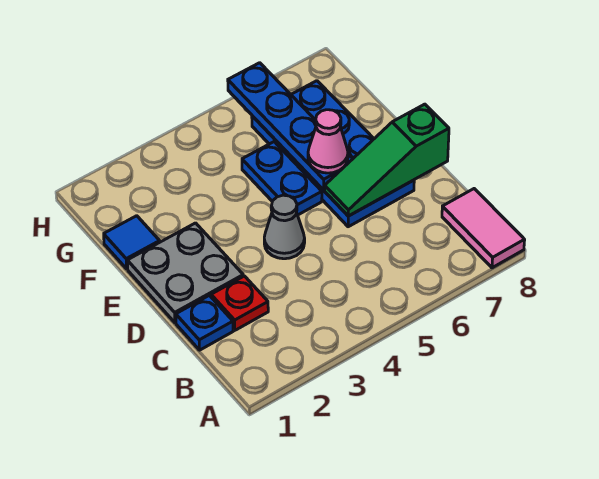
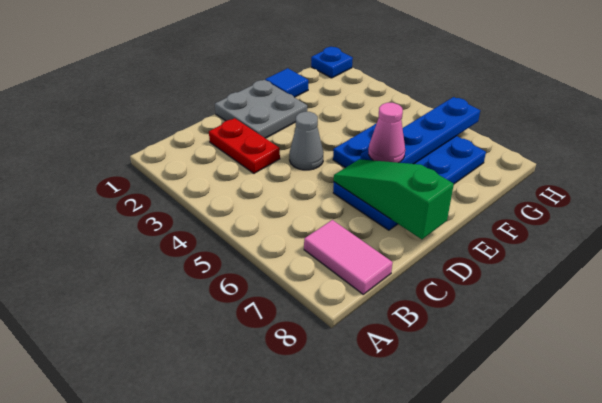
pink 1x2 tile [442,189,525,268] -> pink 1x2 tile turned to [304,220,393,294]
blue 1x1 plate [176,295,233,350] -> blue 1x1 plate moved to [311,47,353,78]
red 1x1 plate [211,276,268,330] -> red 1x2 plate [209,118,280,173]

